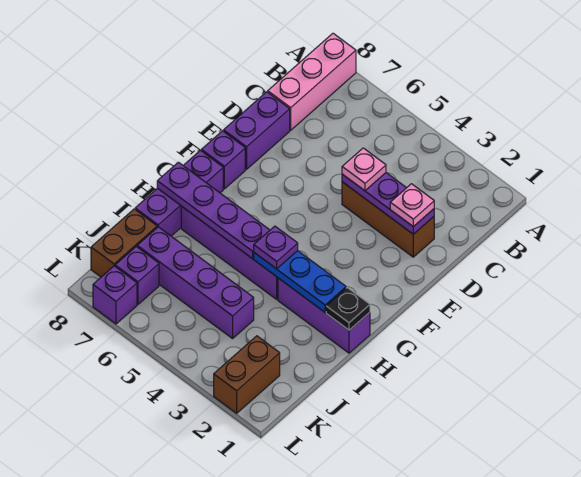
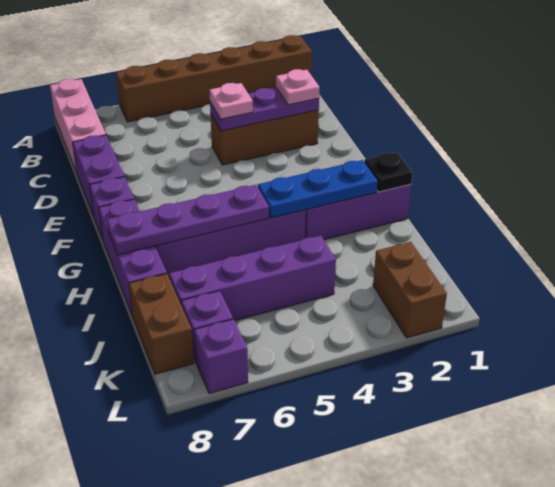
none -> brown 1x6 brick [116,35,312,122]
purple 1x1 plate [254,226,298,269] -> none

